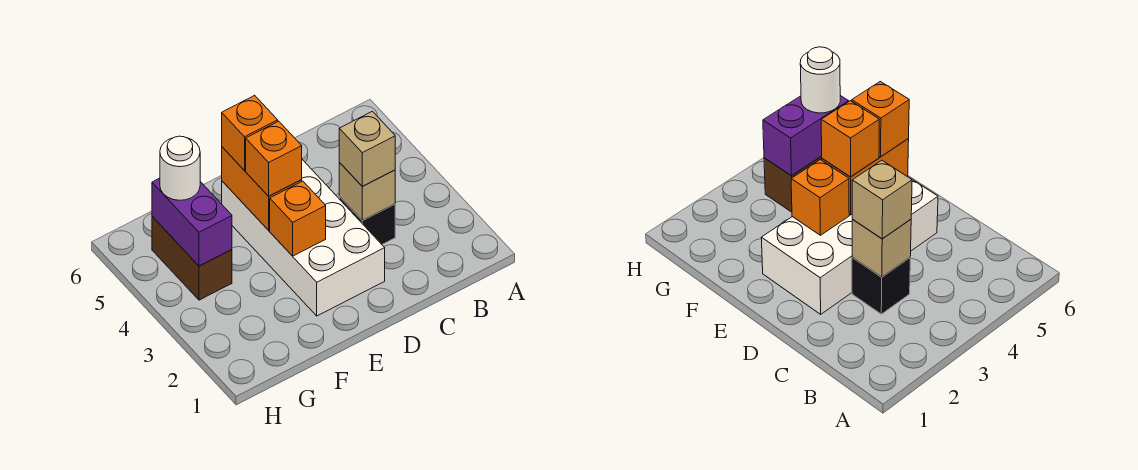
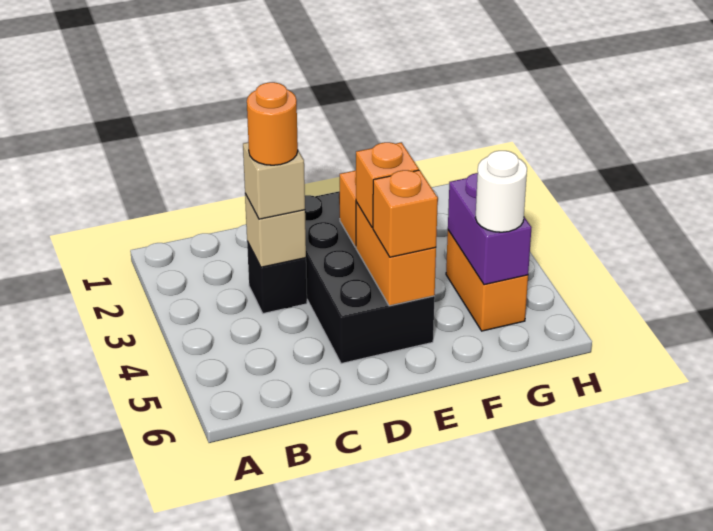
none -> orange 1x1 round brick [247,82,298,165]
white 2x4 brick [222,160,385,316] -> black 2x4 brick [305,191,435,364]
brown 1x2 brick [152,216,232,300] -> orange 1x2 brick [446,230,528,331]

